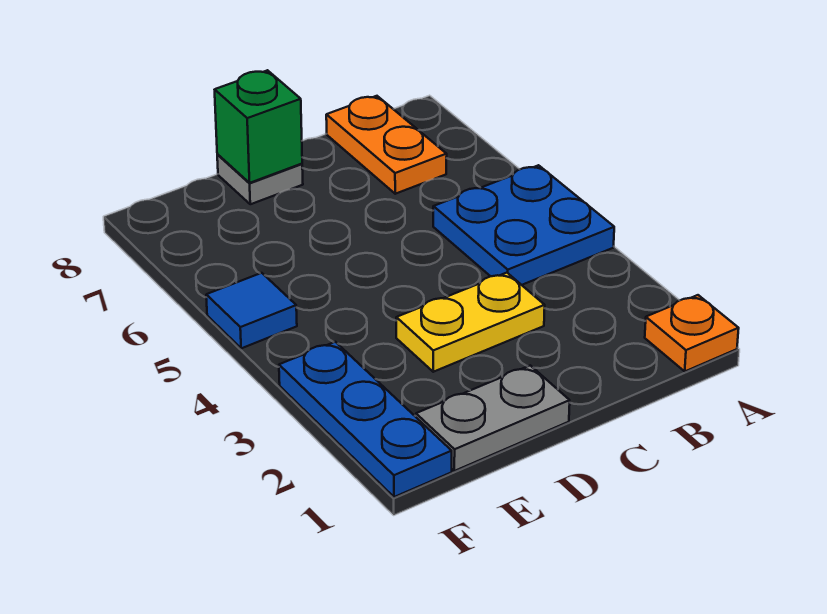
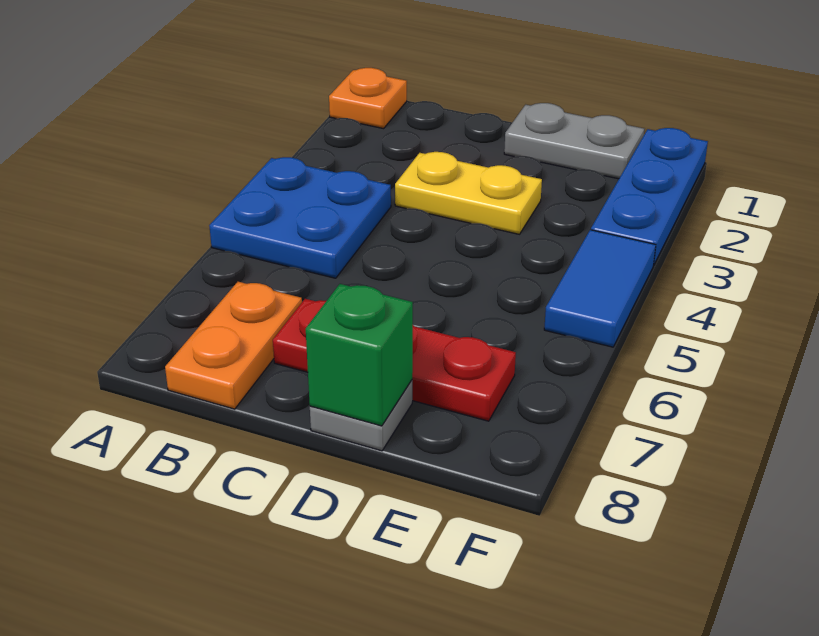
none -> red 1x3 plate [273,299,516,421]
blue 1x1 tile [206,273,297,348] -> blue 1x2 tile [544,230,656,347]

